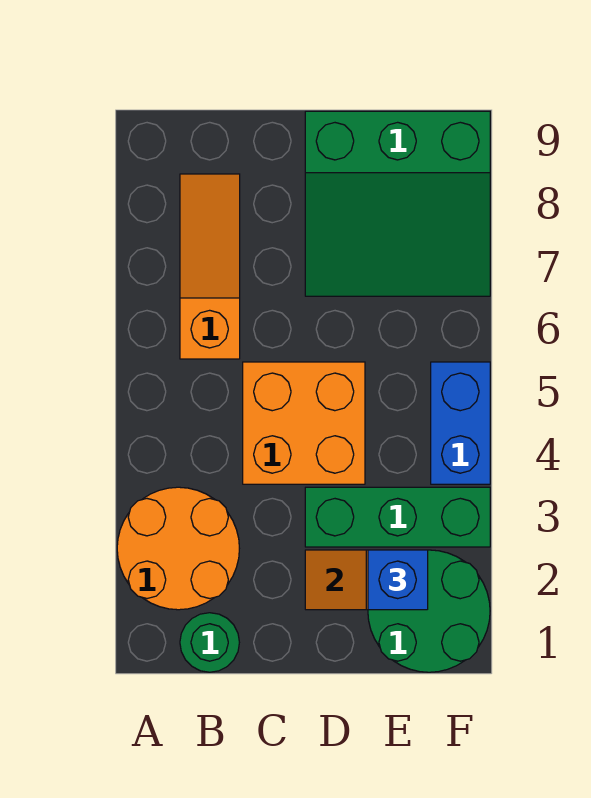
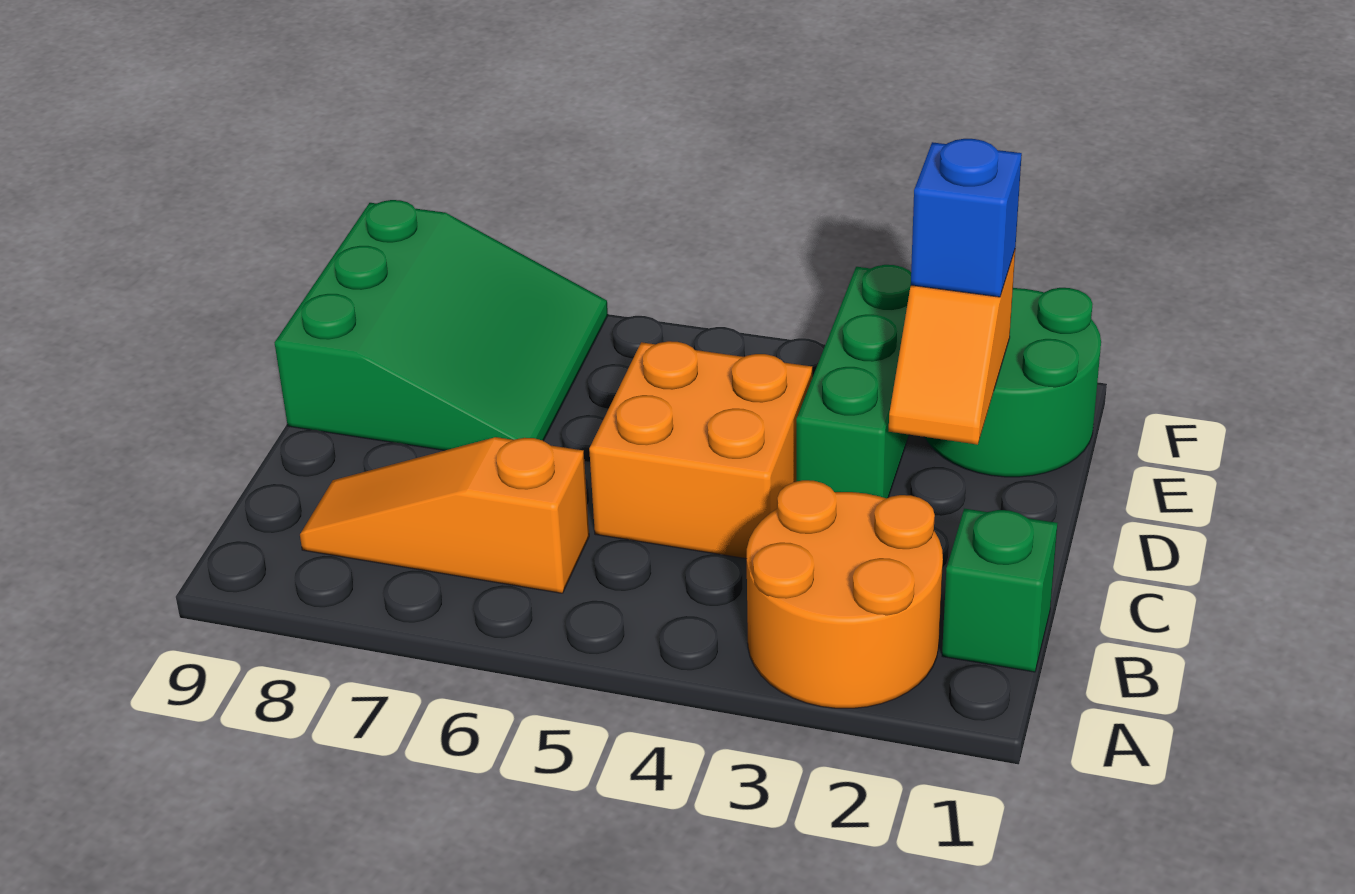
green 1x1 round brick [180,613,239,672] -> green 1x1 brick [942,509,1057,672]
blue 1x2 brick [431,362,490,484] -> none

